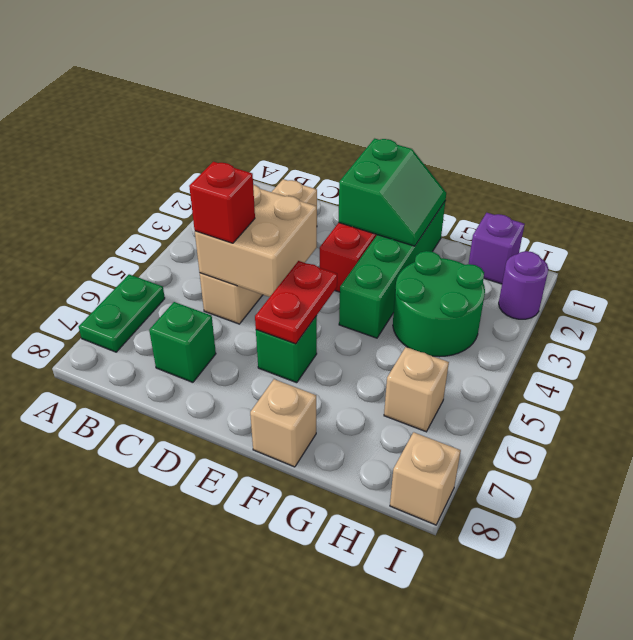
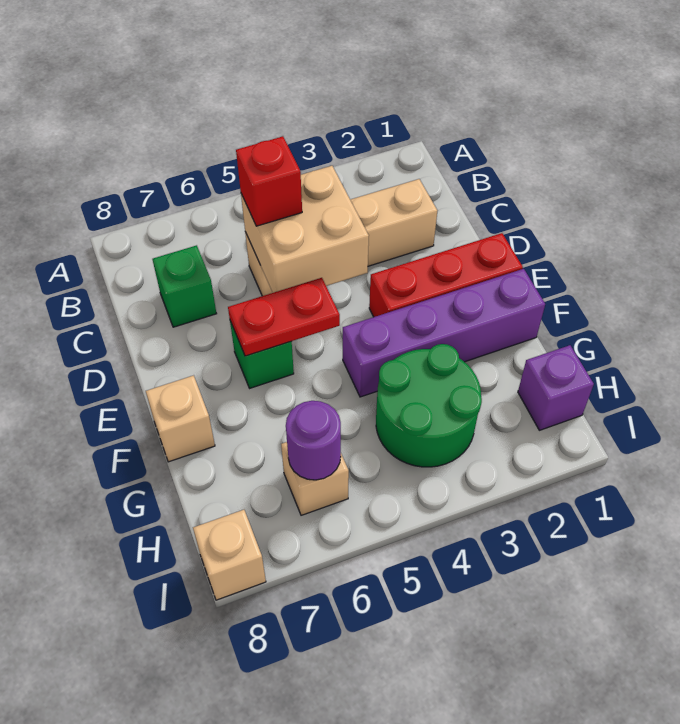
green 1x2 plate [79,274,165,352] -> none
green 2x2 slope [339,139,446,246] -> none
green 1x4 brick [339,202,445,338] -> purple 1x4 brick [343,269,545,397]
purple 1x1 round brick [499,251,548,319] -> purple 1x1 round brick moved to [286,401,341,480]

